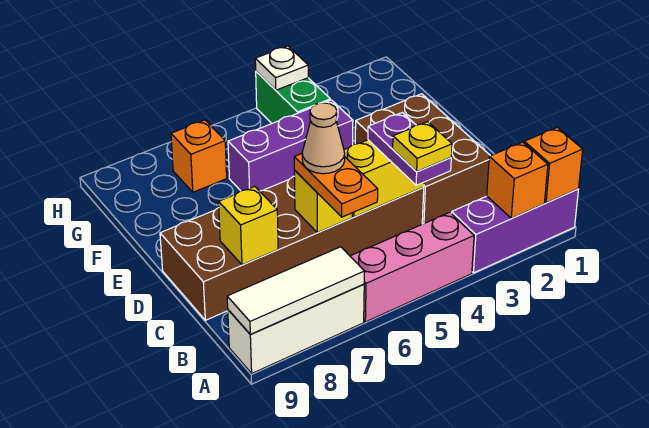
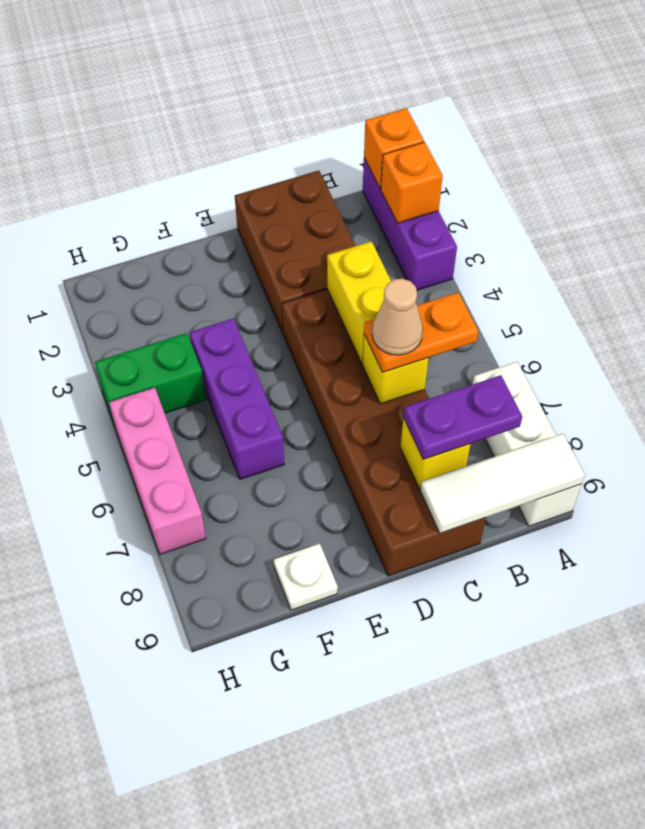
pink 1x3 brick [350,212,474,322] -> pink 1x3 brick moved to [109,387,206,554]
white 1x3 tile [227,247,365,335] -> white 1x3 tile turned to [420,434,585,533]
purple 1x2 plate [368,113,451,185] -> purple 1x2 plate moved to [404,375,522,459]
yellow 1x1 plate [393,122,452,172] -> none
brown 2x3 brick [355,94,490,224] -> brown 2x3 brick turned to [235,170,355,333]
orange 1x1 brick [171,120,227,192] -> none
white 1x1 plate [255,46,308,90] -> white 1x1 plate moved to [274,544,338,610]

